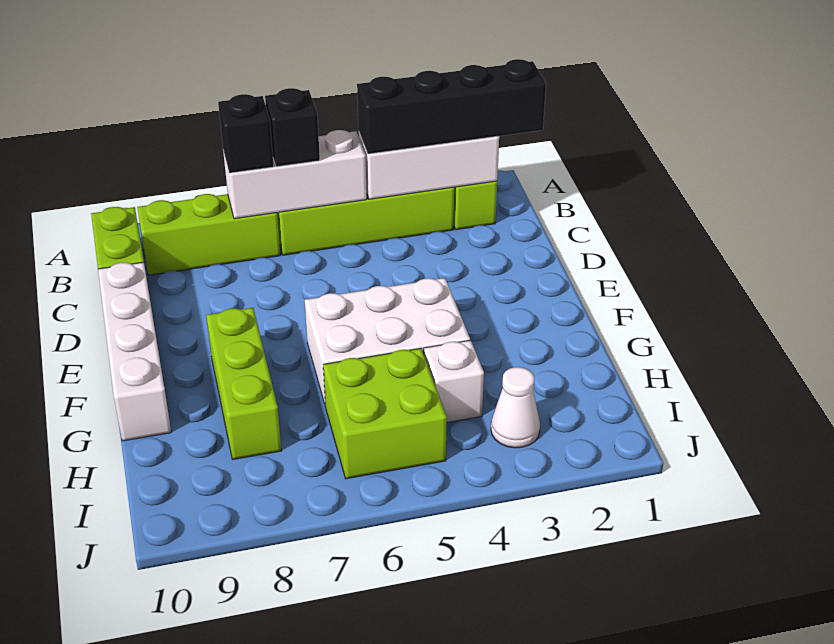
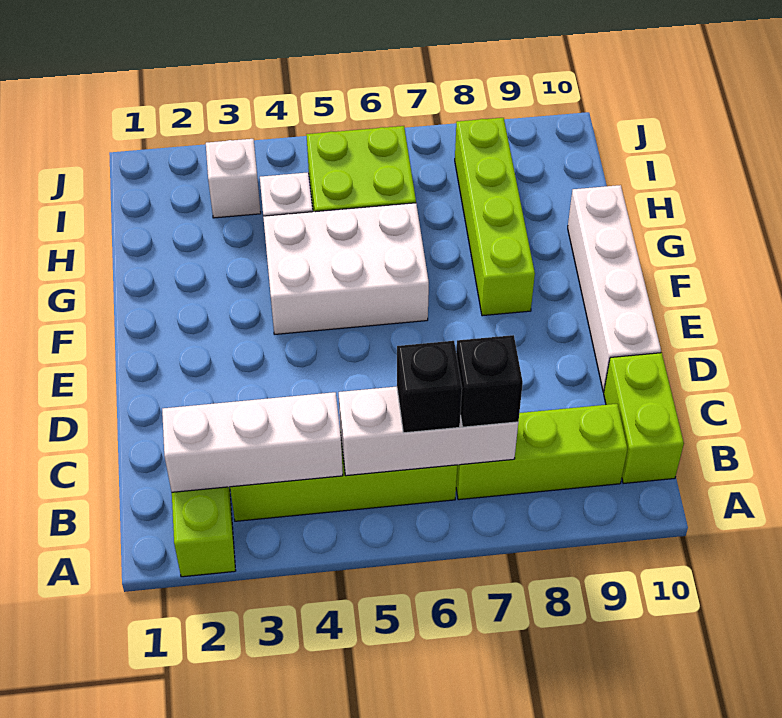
black 1x4 brick [357,59,546,154] -> none
lime 1x3 brick [206,308,282,459] -> lime 1x4 brick [455,118,535,316]
white 1x1 cone [491,367,540,448] -> white 1x1 brick [206,139,261,218]

